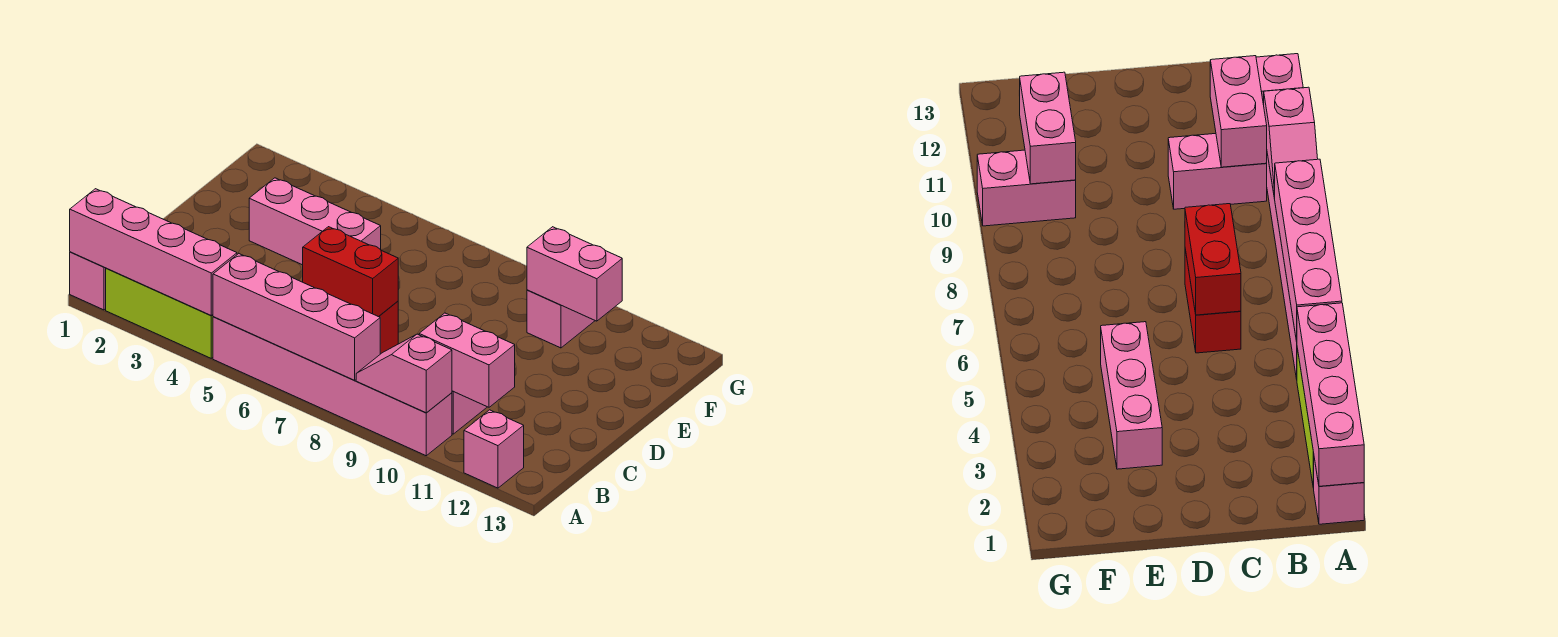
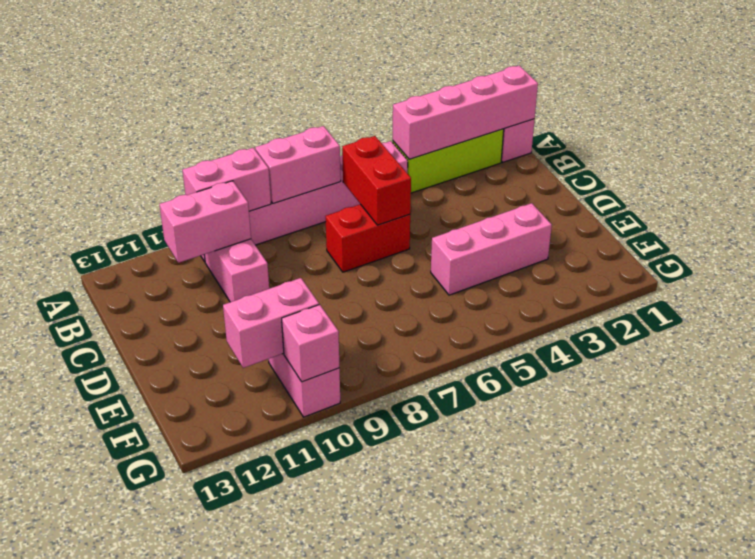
pink 1x4 brick [213,254,380,380] -> pink 1x2 brick [255,126,341,204]
pink 1x2 slope [356,334,452,413] -> pink 1x2 brick [182,148,271,211]
pink 1x1 brick [464,410,524,488] -> pink 1x1 brick moved to [282,305,339,382]
red 1x2 brick [303,227,398,317] -> red 1x2 brick turned to [342,136,411,225]

